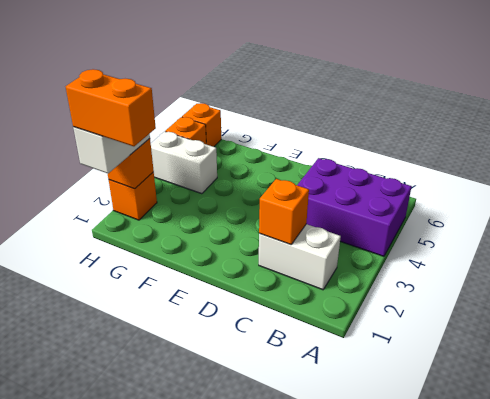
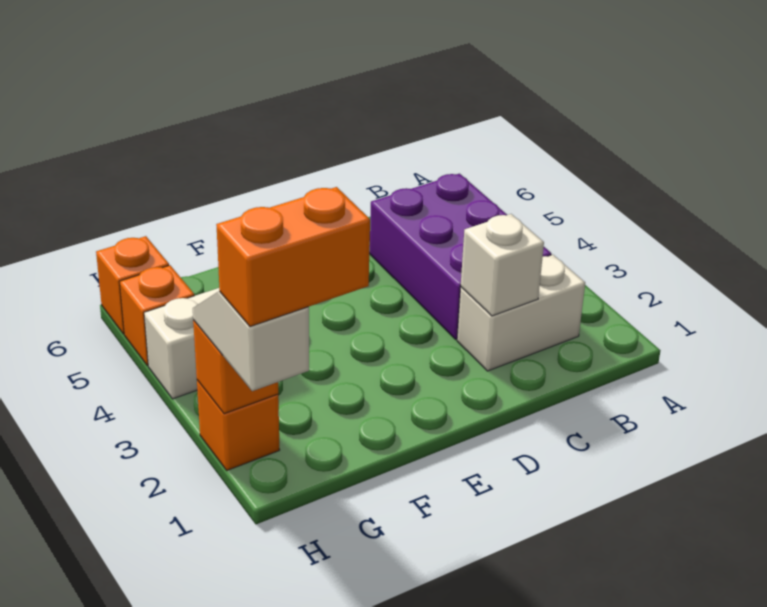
purple 2x3 brick [297,158,412,256] -> purple 2x3 brick turned to [370,174,551,339]
orange 1x1 brick [259,179,309,245] -> white 1x1 brick [461,214,544,316]

